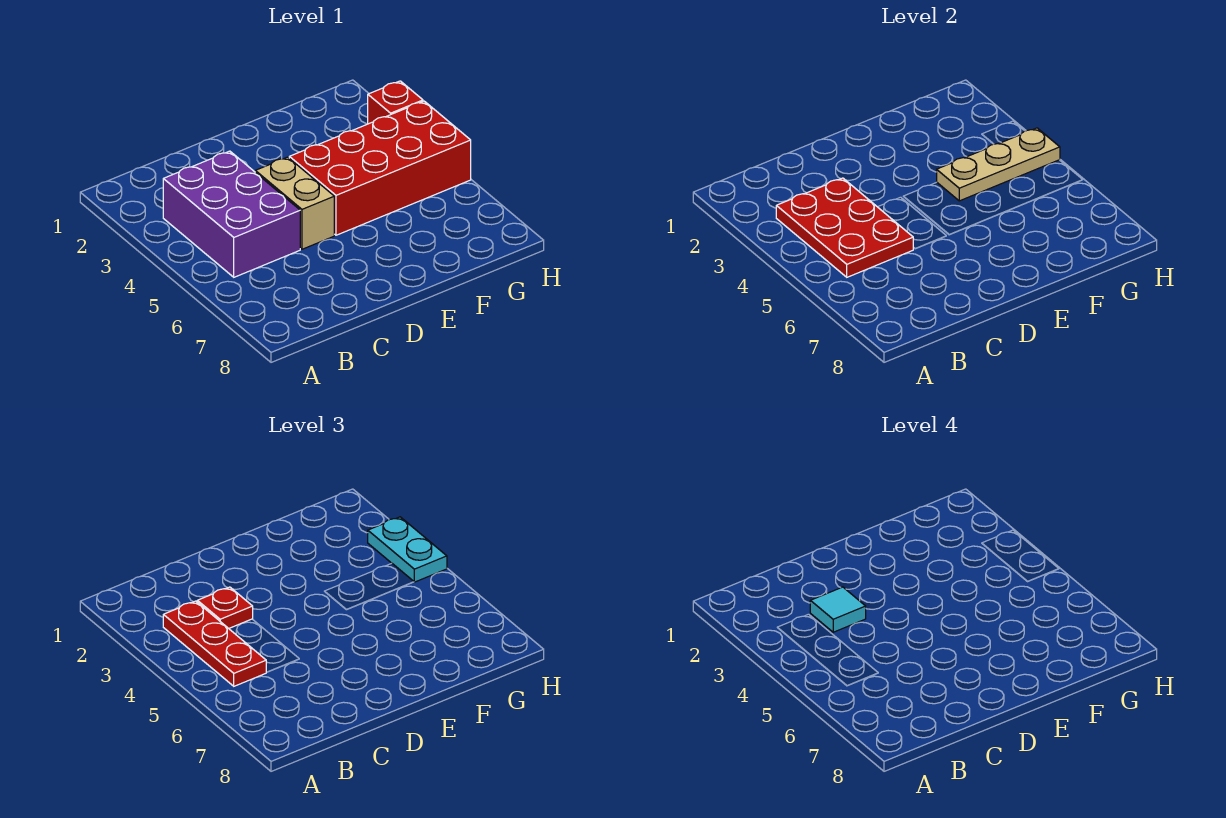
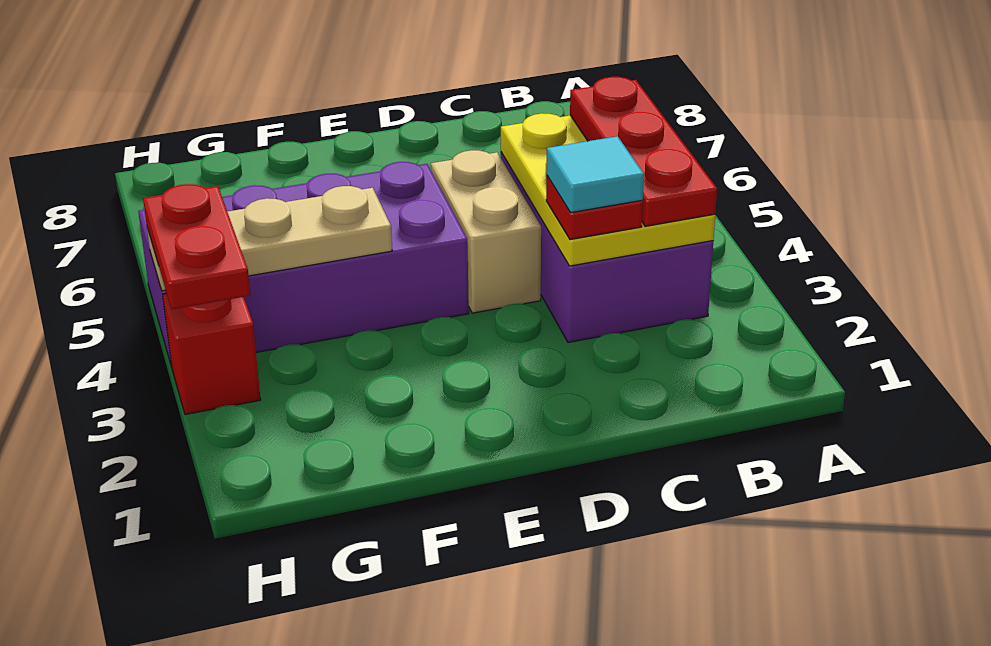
red 2x3 plate [776,178,913,277] -> yellow 2x3 plate [501,113,715,266]
red 2x4 brick [289,101,471,235] -> purple 2x4 brick [138,162,469,367]
cyan 1x2 plate [368,517,447,582] -> red 1x2 plate [143,184,250,309]

